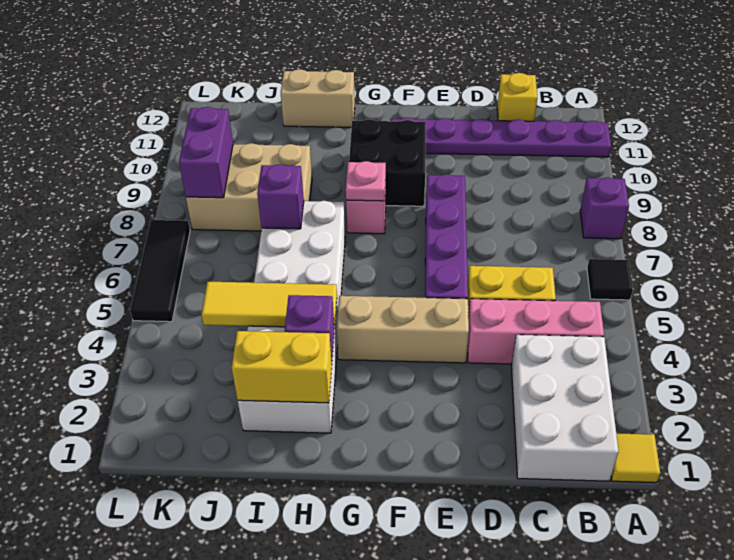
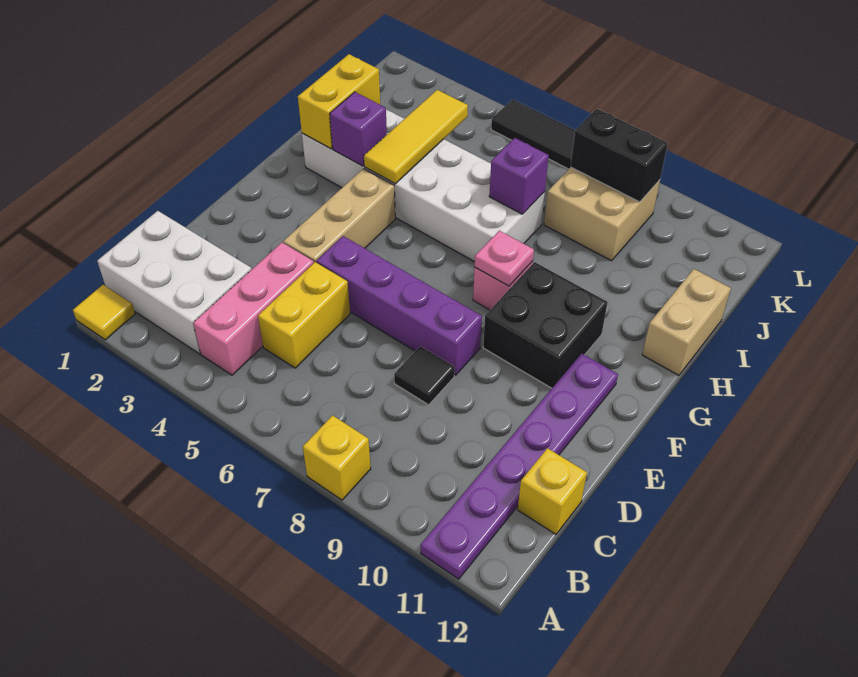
black 1x1 tile [587,259,633,300] -> black 1x1 tile moved to [394,346,455,405]
purple 1x1 brick [580,177,629,239] -> yellow 1x1 brick [303,415,371,500]
tan 2x3 brick [186,143,312,231] -> tan 2x2 brick [544,167,660,261]
purple 1x2 brick [179,107,233,198] -> black 1x2 brick [571,109,668,202]

